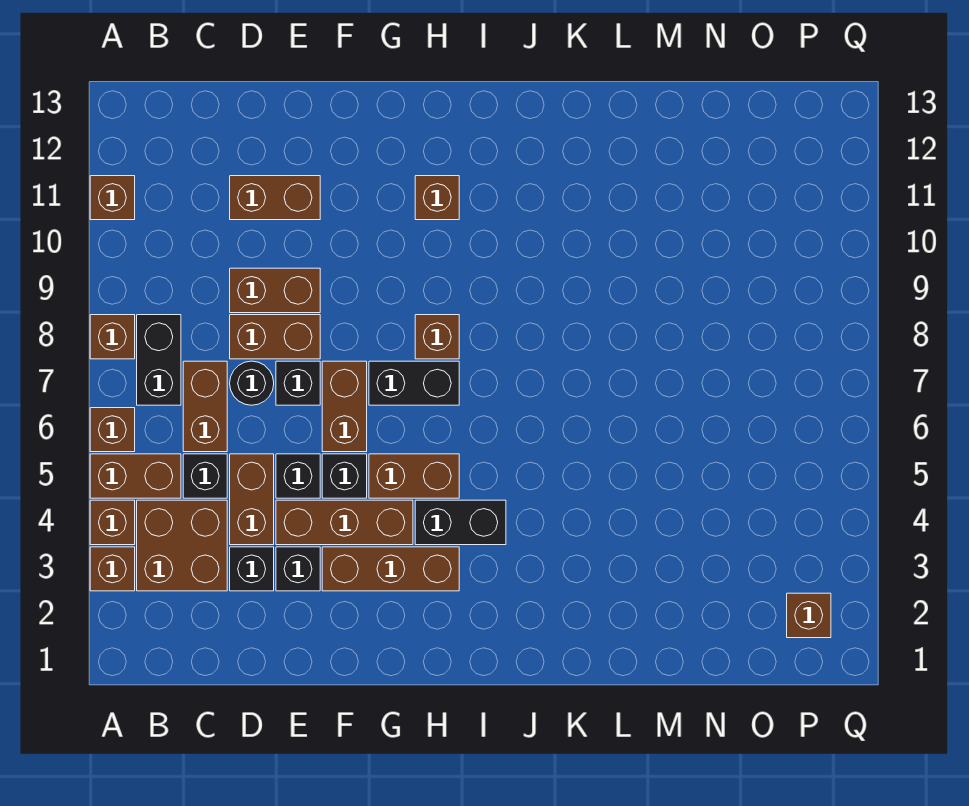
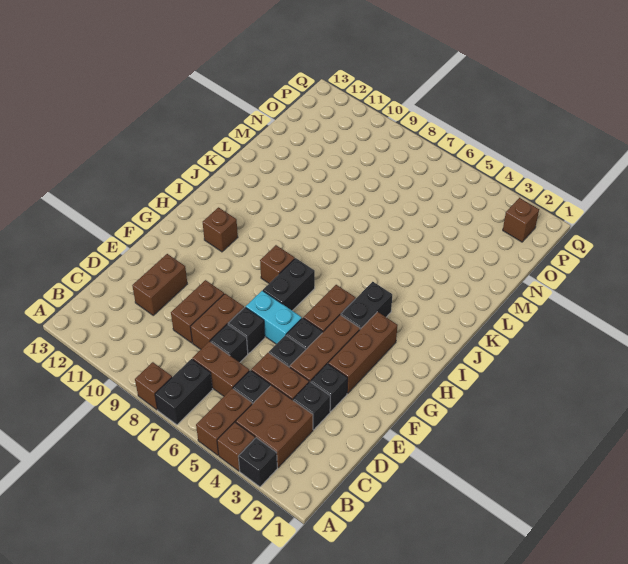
brown 1x1 brick [90,547,135,591] -> black 1x1 brick [238,438,277,487]
brown 1x1 brick [90,408,135,452] -> none
brown 1x1 brick [90,176,135,220] -> none
black 1x2 brick [137,315,181,405] -> black 1x2 brick turned to [155,359,213,425]
black 1x1 round brick [230,361,274,405] -> black 1x1 brick [210,324,248,362]
brown 1x2 brick [322,361,367,452] -> cyan 1x2 brick [246,291,302,344]

